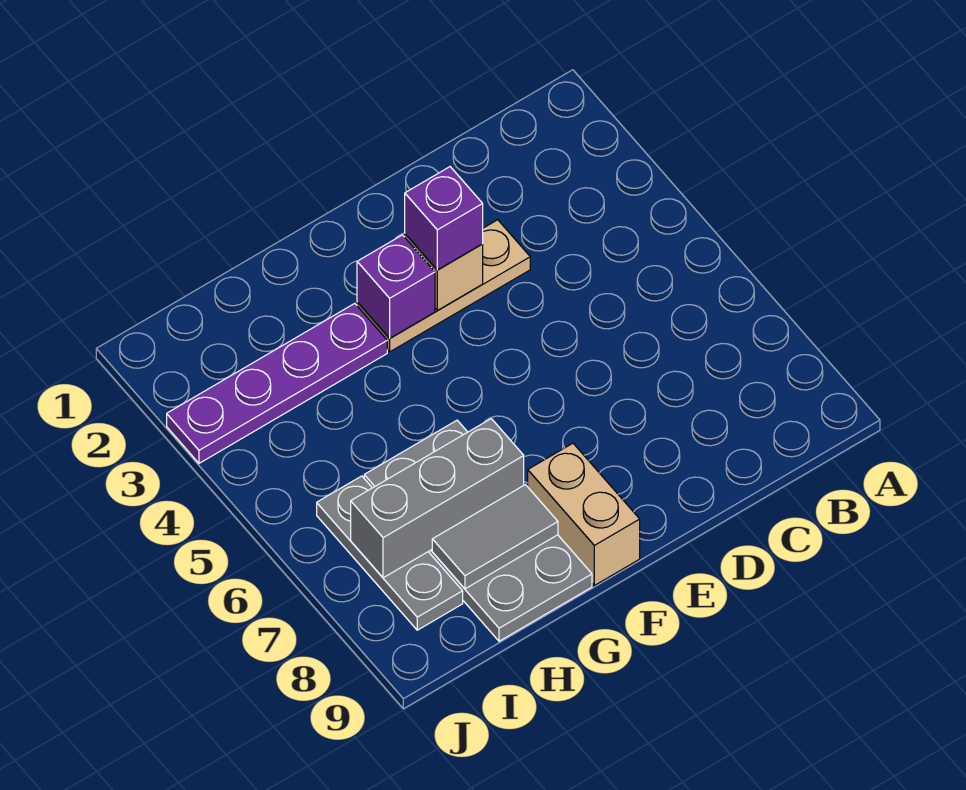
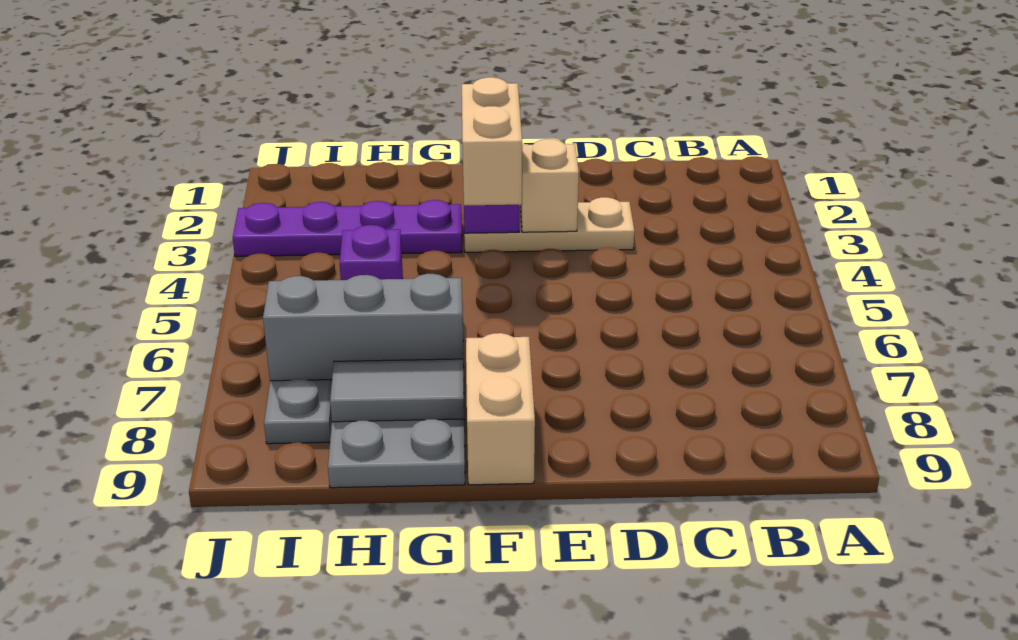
purple 1x1 brick [405,167,483,270] -> purple 1x1 brick moved to [340,225,403,280]
none -> tan 1x2 brick [462,77,522,206]

